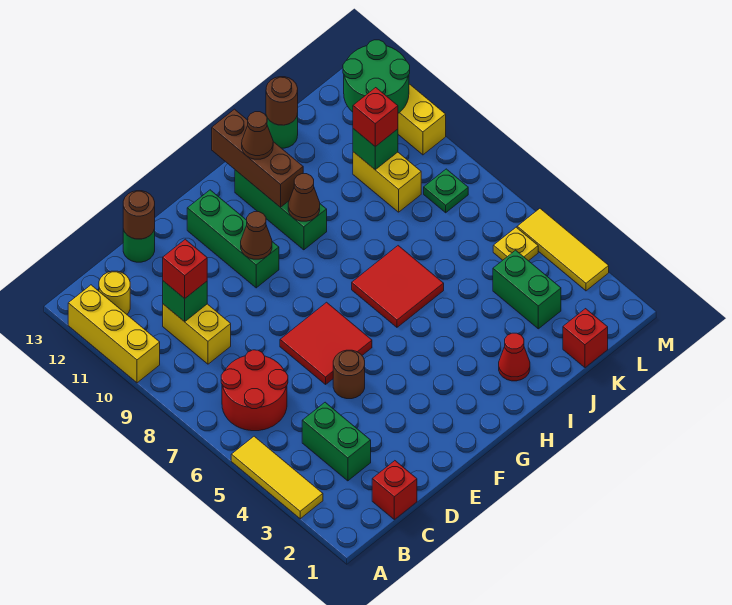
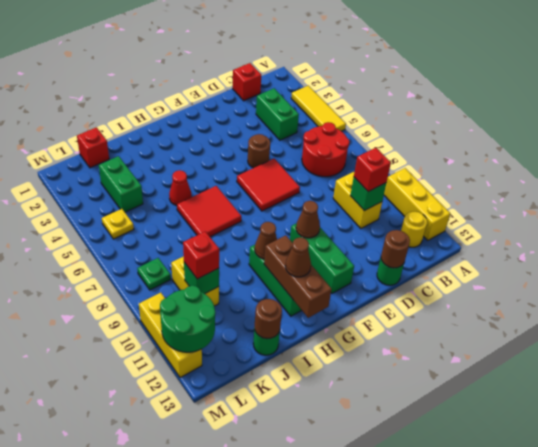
red 1x1 cone [499,333,530,381] -> red 1x1 cone moved to [169,170,192,206]
yellow 1x3 tile [517,209,609,291] -> none

